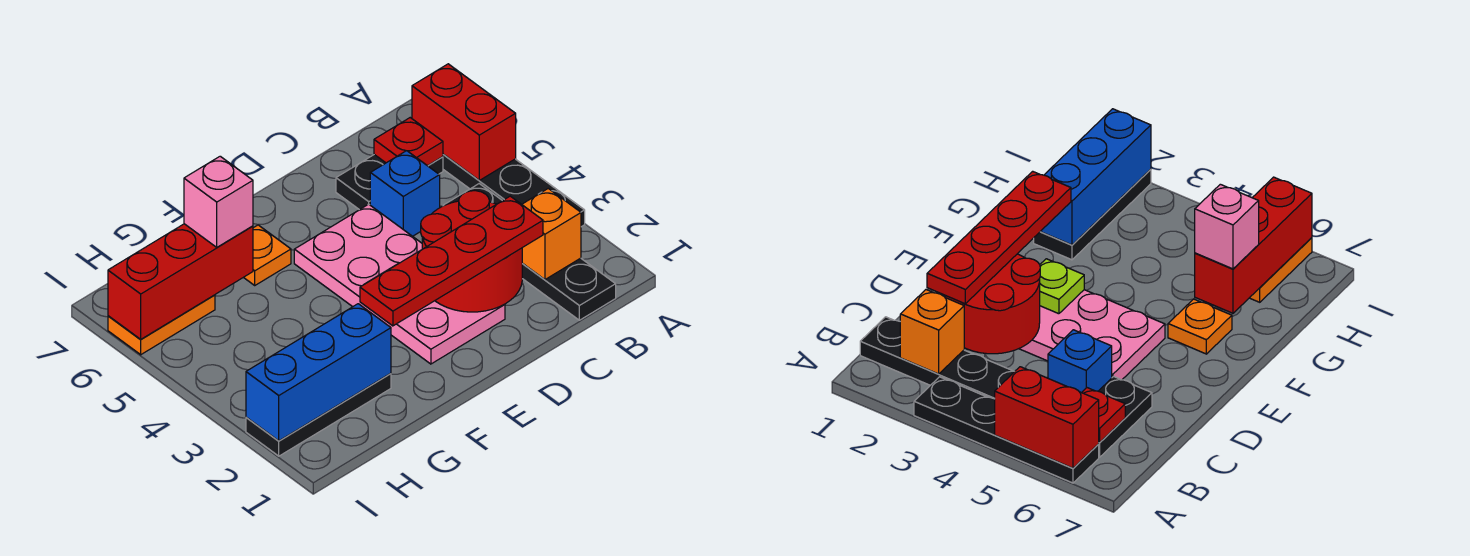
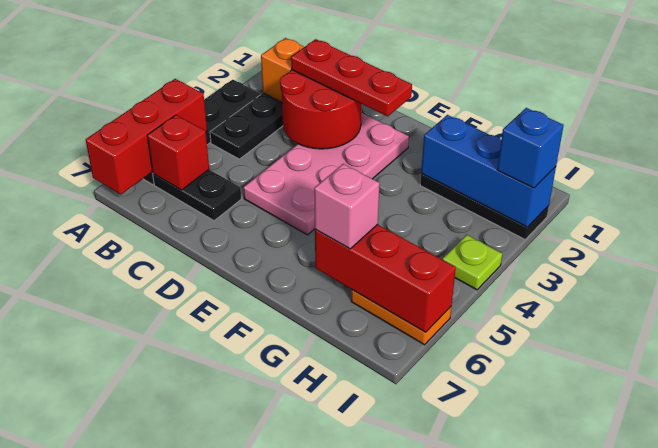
red 1x2 brick [412,64,516,180] -> red 1x3 brick [86,79,207,195]
red 1x1 plate [374,118,443,166] -> red 1x1 brick [147,115,209,190]
red 1x4 plate [360,196,543,326] -> red 1x3 plate [291,39,412,116]
blue 1x1 brick [370,151,440,236] -> blue 1x1 brick moved to [497,108,564,188]
lime 1x1 plate [1040,259,1084,314] -> lime 1x1 plate moved to [443,235,502,290]
orange 1x1 plate [244,225,291,285] -> none

